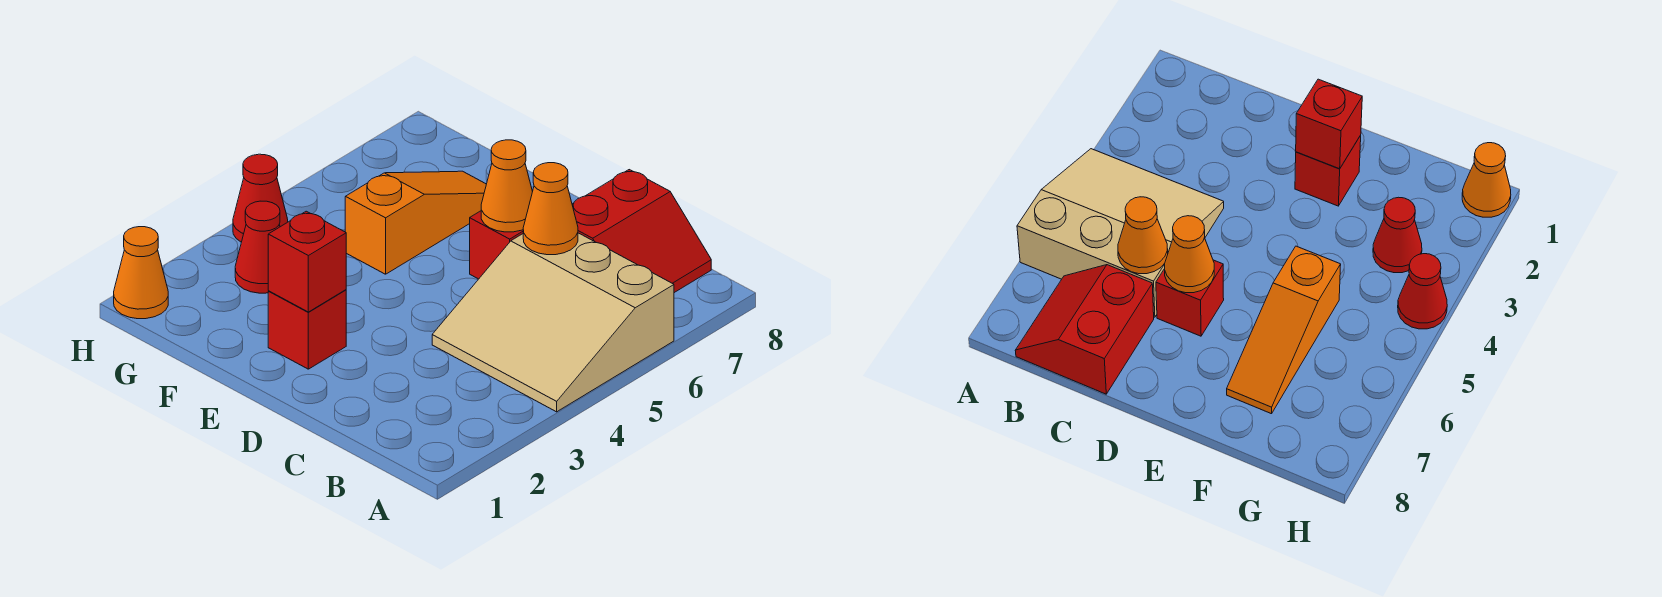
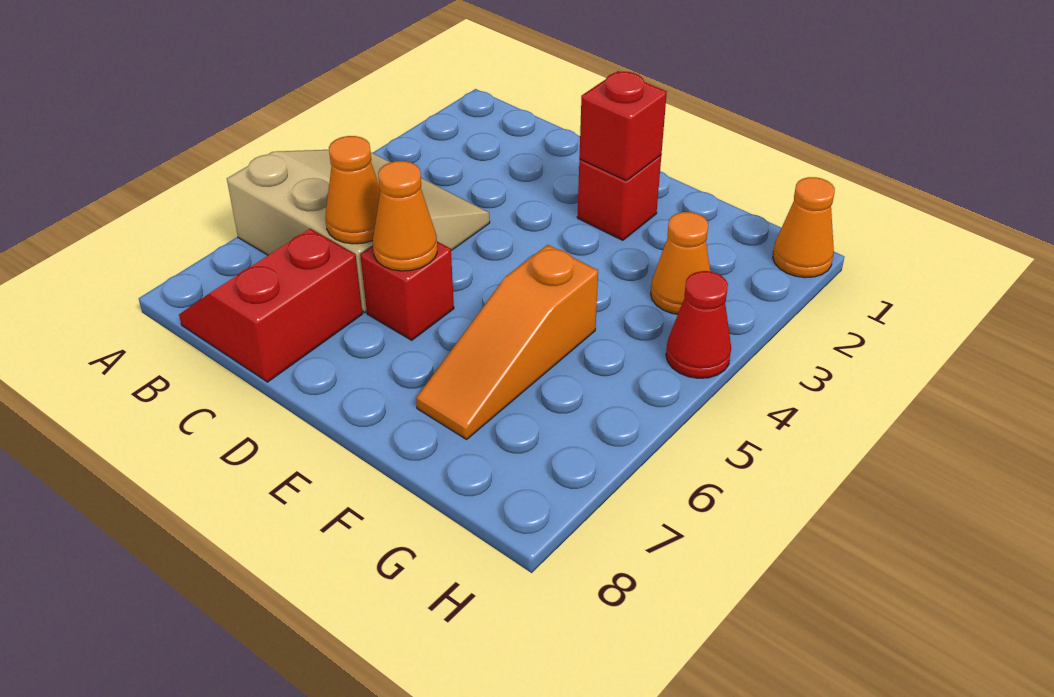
red 1x1 cone [235,201,280,293] -> orange 1x1 cone [651,212,710,314]

